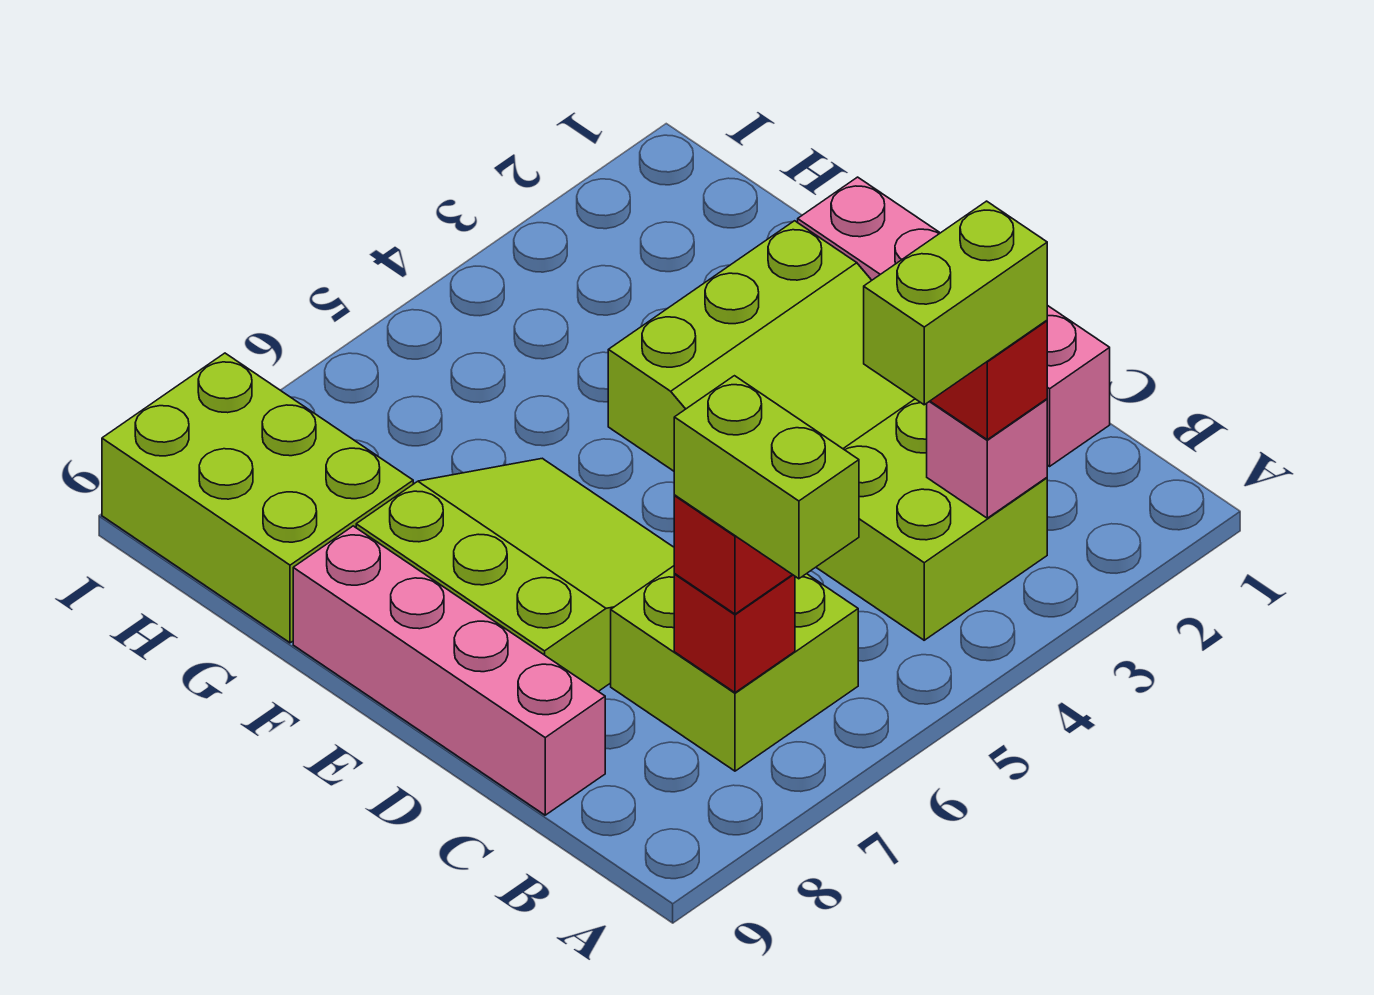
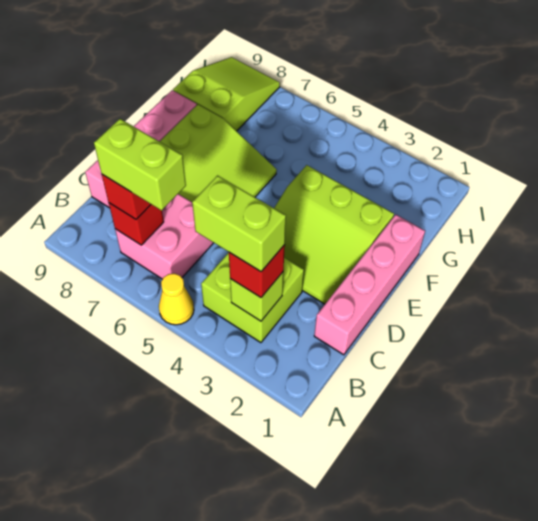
none -> yellow 1x1 cone [159,273,194,325]
lime 1x2 brick [674,376,859,579] -> lime 1x2 brick turned to [94,119,186,210]
pink 1x1 brick [927,399,1047,518] -> lime 1x1 brick [230,272,283,321]
lime 2x2 brick [611,566,858,771] -> pink 2x2 brick [115,194,213,279]
lime 2x3 brick [102,353,413,643] -> lime 2x3 slope [173,57,280,131]

